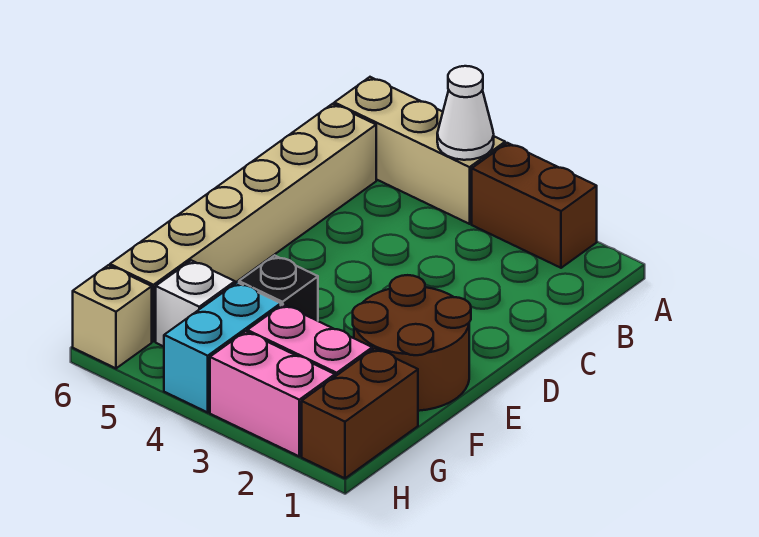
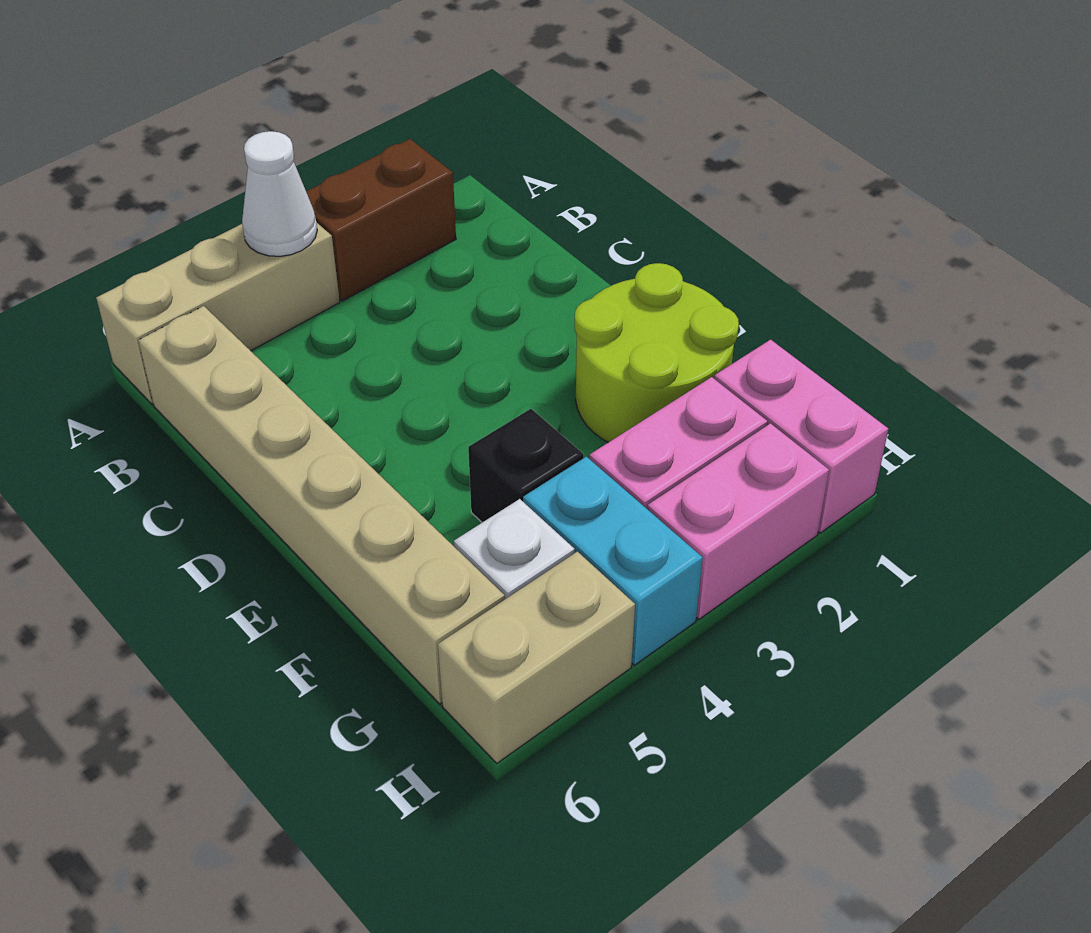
brown 2x2 round brick [353,275,471,411] -> lime 2x2 round brick [575,263,739,442]
brown 1x2 brick [302,348,418,478] -> pink 1x2 brick [714,340,888,533]
tan 1x1 brick [73,265,152,368] -> tan 1x2 brick [438,552,635,763]

